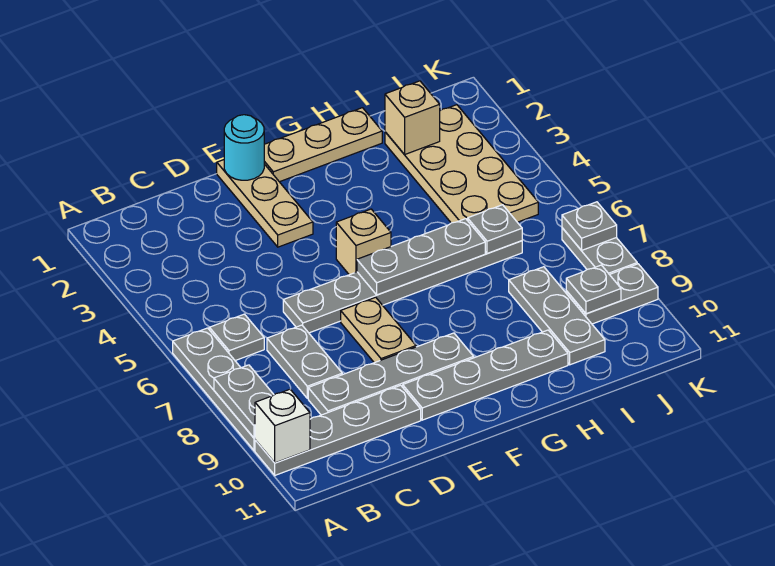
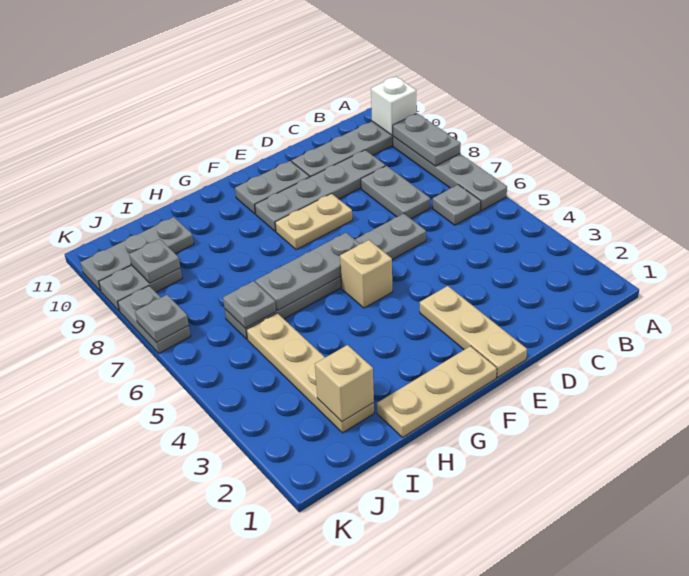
cyan 1x1 round brick [224,115,264,180] -> none
tan 1x2 plate [341,297,416,363] -> tan 1x2 plate turned to [275,194,352,250]
grey 1x4 plate [403,330,568,420] -> grey 1x2 plate [235,161,310,214]
tan 2x4 plate [385,105,538,223] -> tan 1x4 plate [246,313,374,433]
grey 1x3 plate [509,267,605,365] -> grey 1x3 plate turned to [81,217,194,291]

